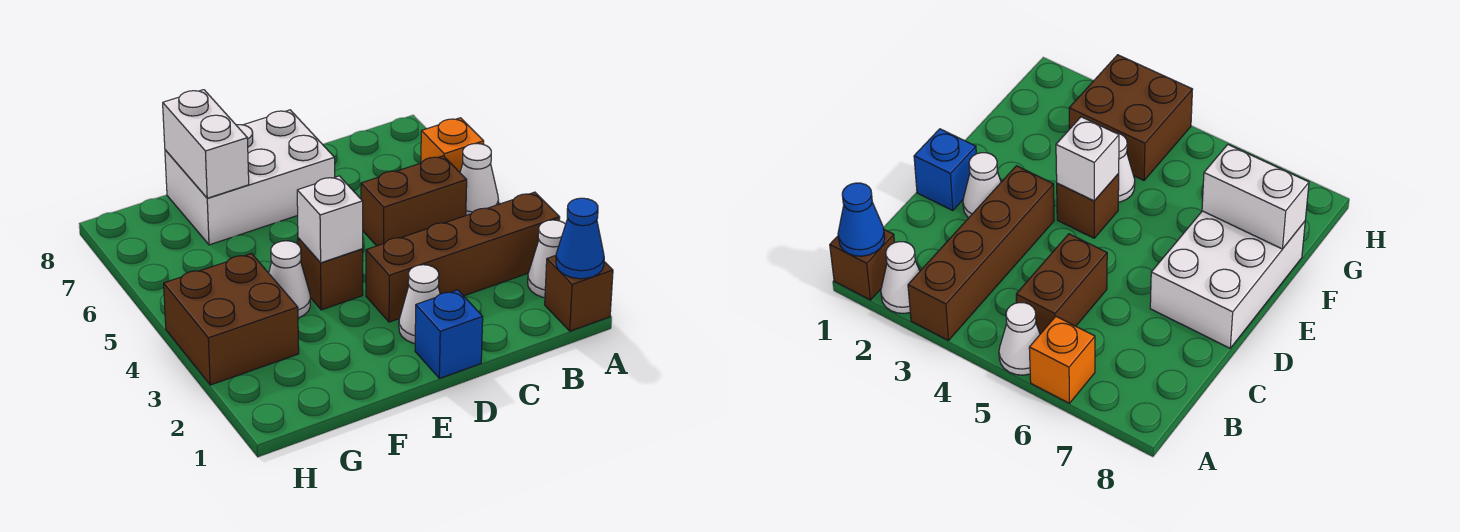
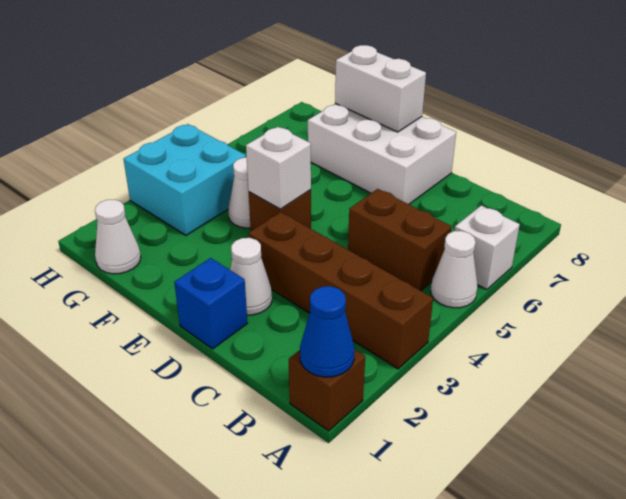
white 1x1 cone [528,220,566,298] -> white 1x1 cone moved to [95,200,141,274]
orange 1x1 brick [421,118,484,172] -> white 1x1 brick [454,205,520,290]
white 1x2 brick [163,90,249,198] -> white 1x2 brick turned to [335,45,426,132]
brown 2x2 brick [164,254,299,385] -> cyan 2x2 brick [124,124,246,235]

